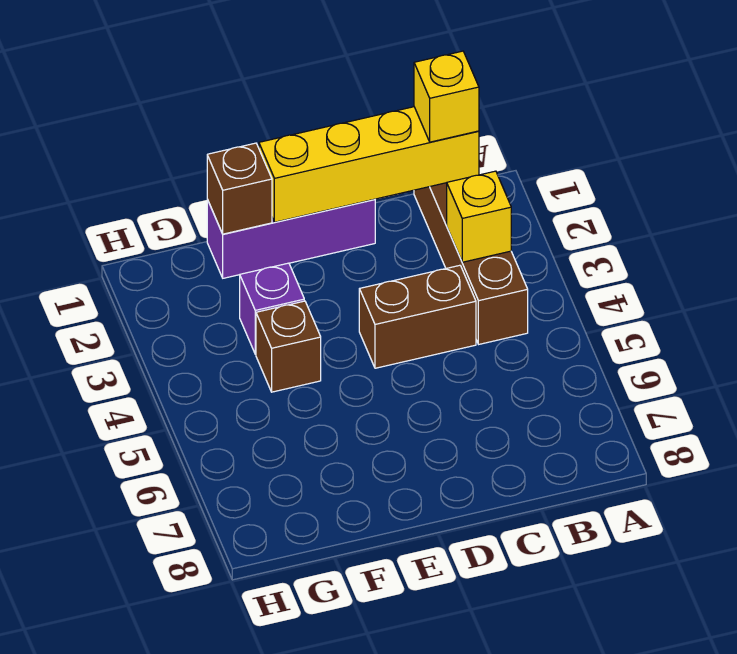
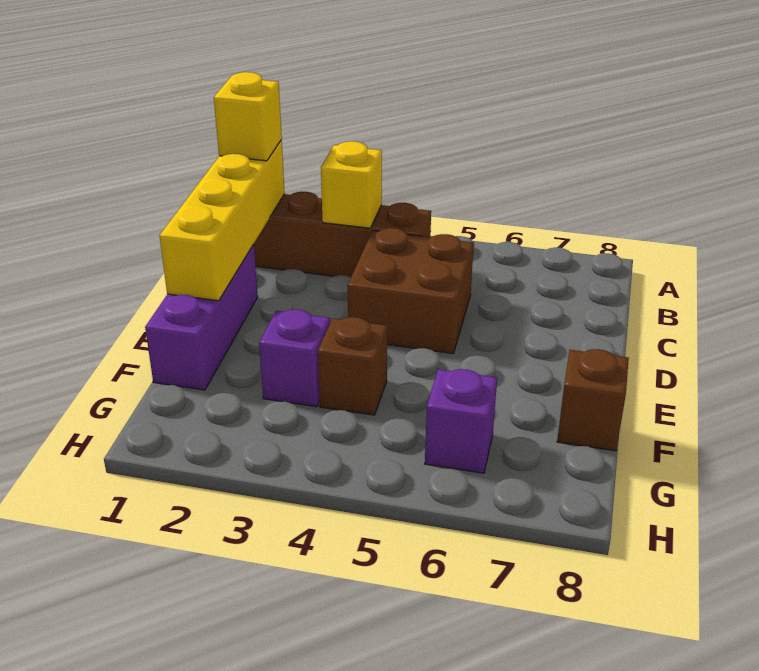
brown 1x2 brick [359,265,476,368] -> brown 2x2 brick [348,228,474,353]
brown 1x1 brick [207,143,272,234] -> brown 1x1 brick moved to [557,349,629,451]
none -> purple 1x1 brick [425,369,497,473]

